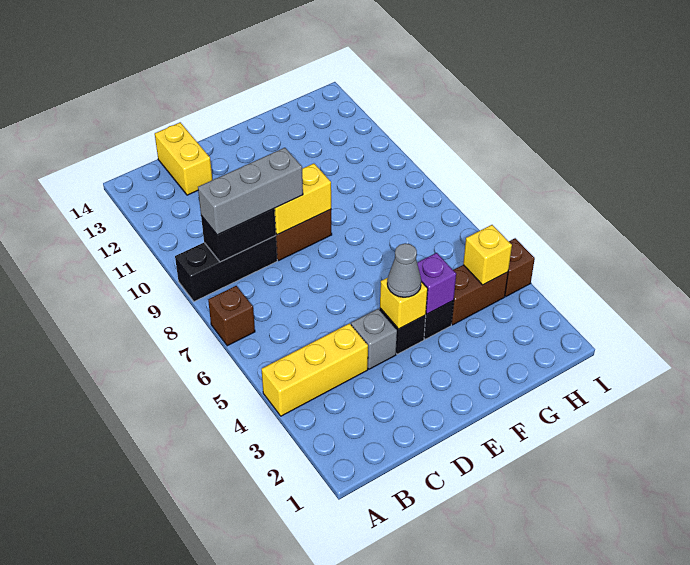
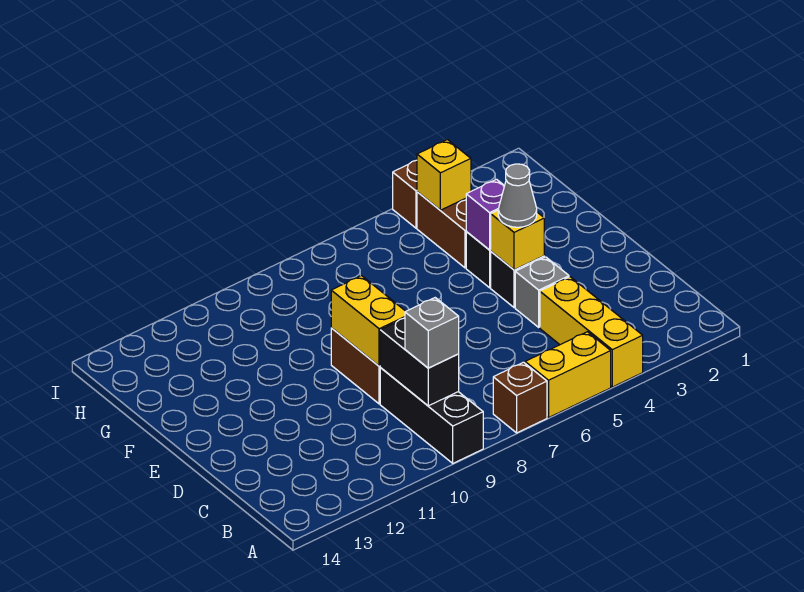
grey 1x3 brick [198,148,303,235] -> grey 1x1 brick [405,298,459,368]
yellow 1x2 brick [155,122,212,195] -> yellow 1x2 brick moved to [525,332,611,418]

